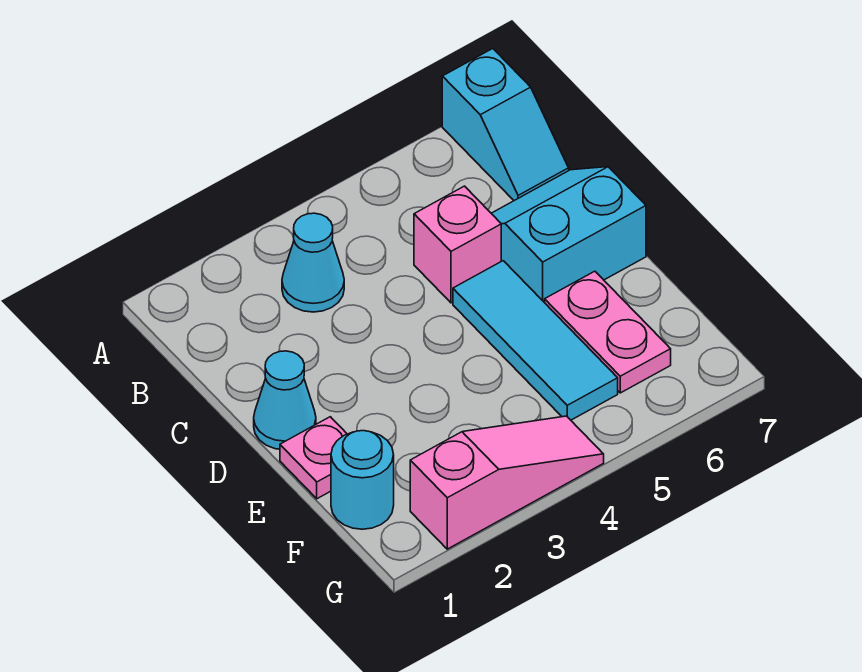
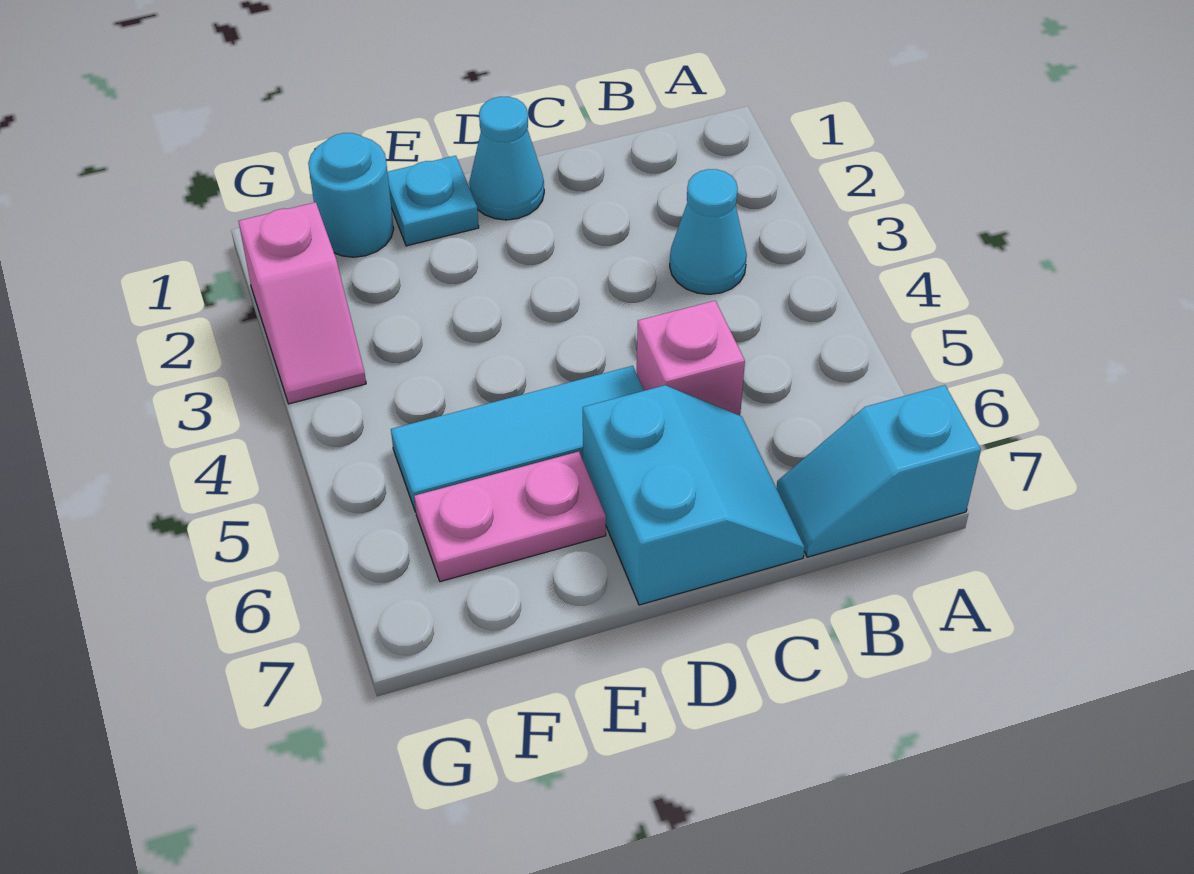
pink 1x1 plate [280,417,347,499] -> cyan 1x1 plate [387,156,479,246]
pink 1x3 slope [410,416,604,549] -> pink 1x2 slope [239,202,366,404]

